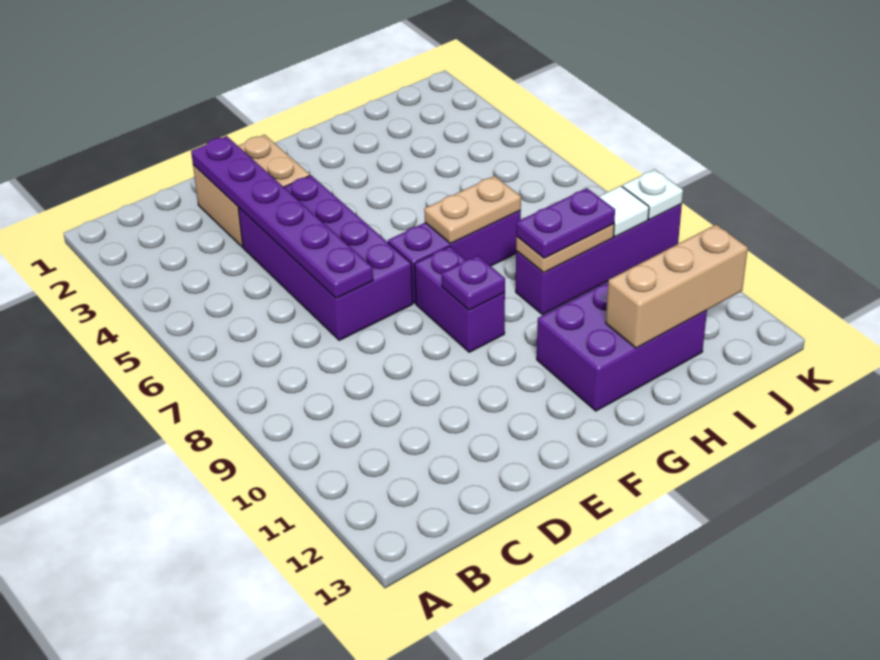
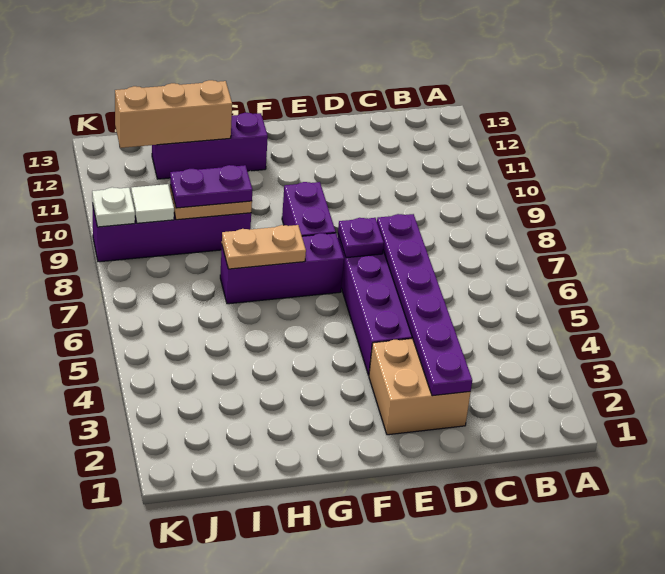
purple 1x1 plate [442,255,505,310] -> purple 1x1 plate moved to [338,218,384,258]
purple 2x3 brick [537,282,707,411] -> purple 1x3 brick [152,113,268,179]

